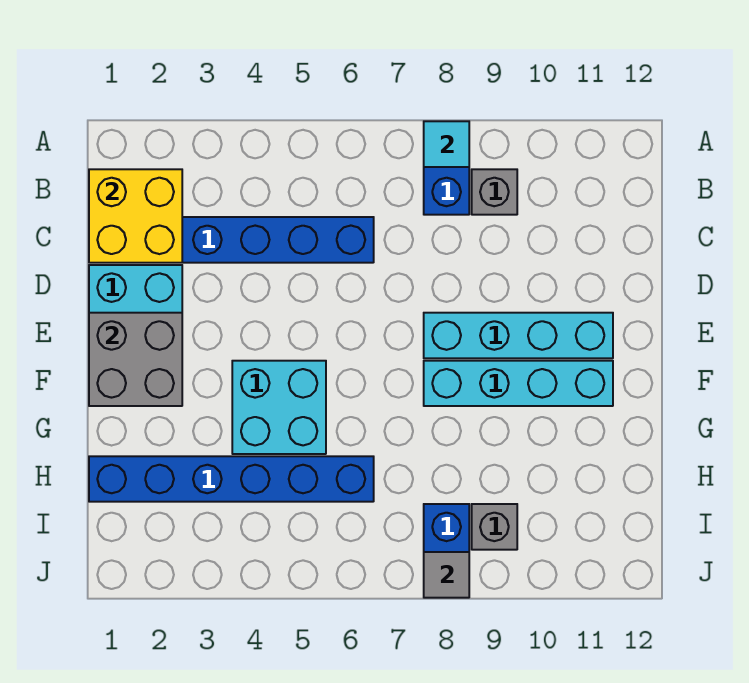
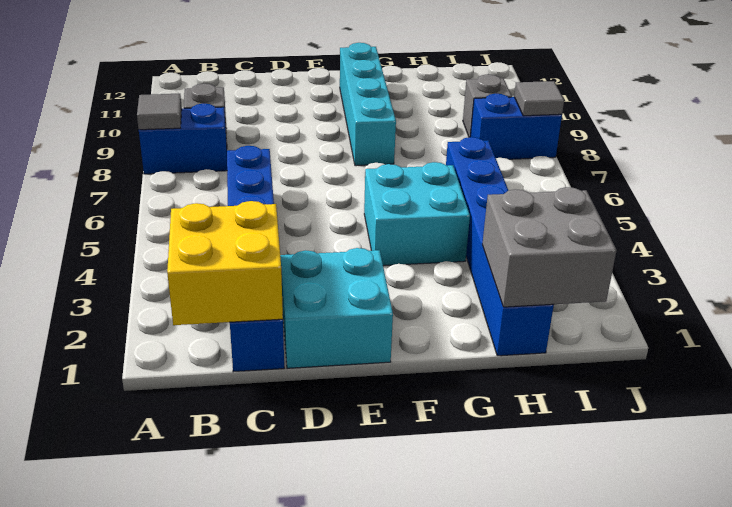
cyan 1x1 tile [424,121,469,167] -> grey 1x1 tile [137,94,182,130]
grey 2x2 brick [89,313,182,406] -> grey 2x2 brick moved to [482,187,617,307]
cyan 1x4 brick [424,313,613,358] -> none

